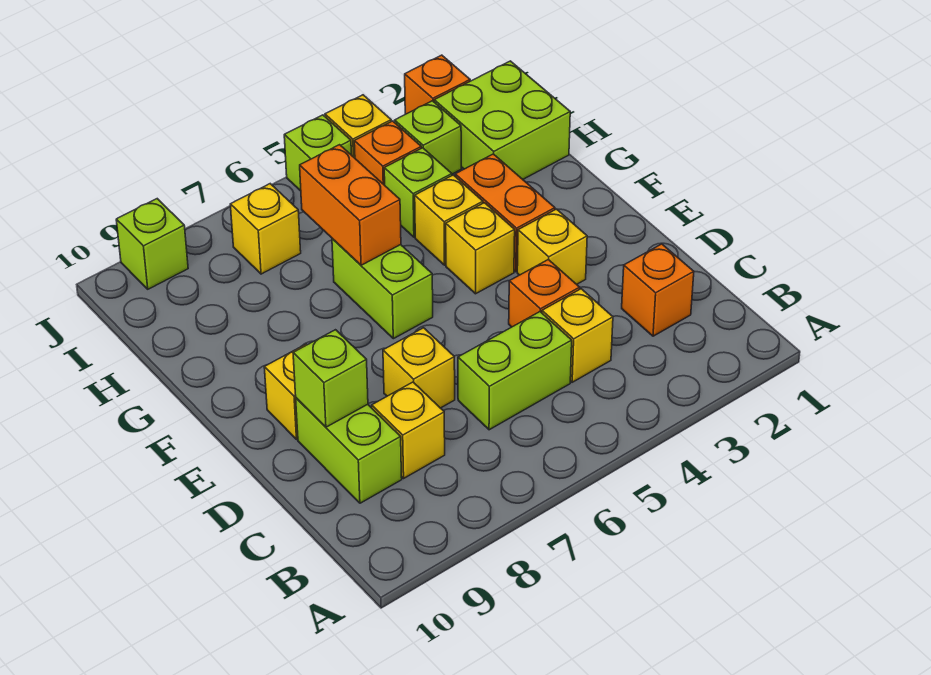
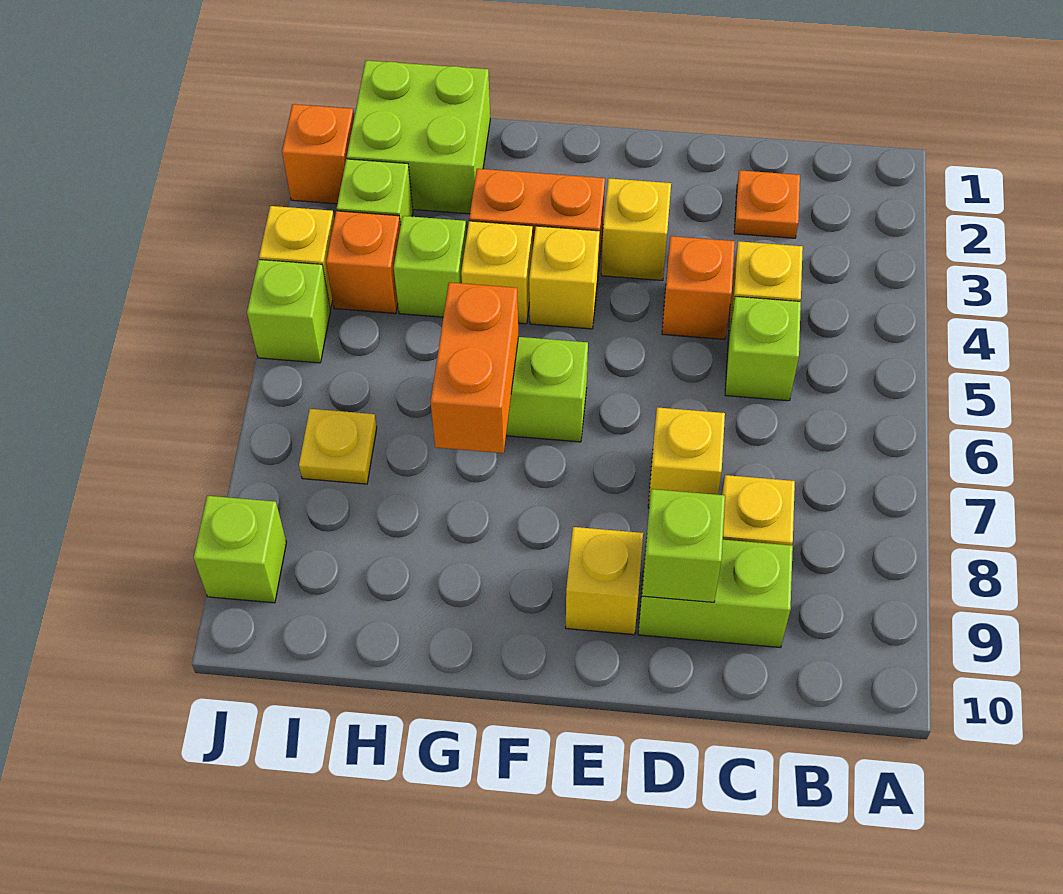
orange 1x1 brick [622,244,694,336] -> orange 1x1 plate [734,170,800,238]
lime 1x2 brick [458,312,572,430] -> lime 1x1 brick [725,296,801,401]
orange 1x2 brick [300,145,401,265] -> orange 1x2 brick turned to [431,282,518,453]
yellow 1x1 brick [230,184,301,274] -> yellow 1x1 plate [299,409,377,484]

